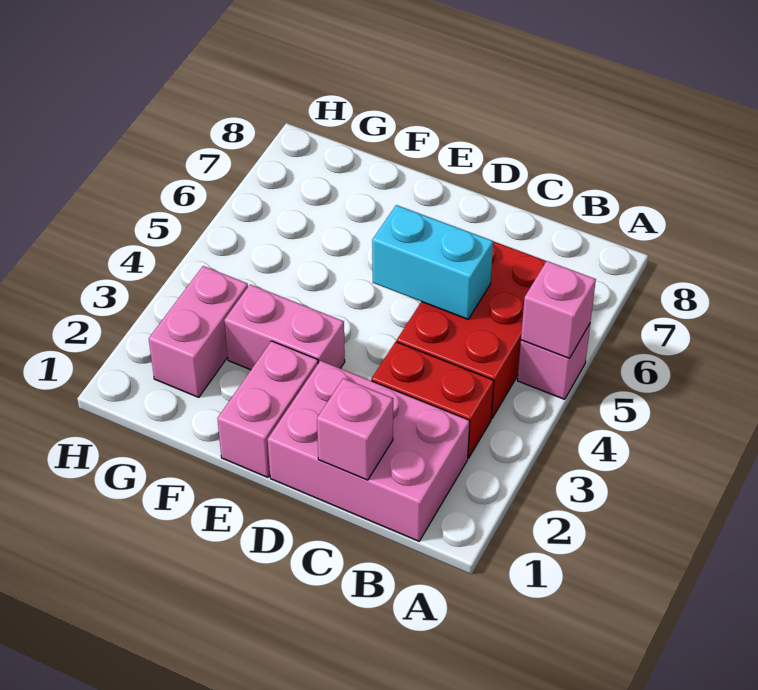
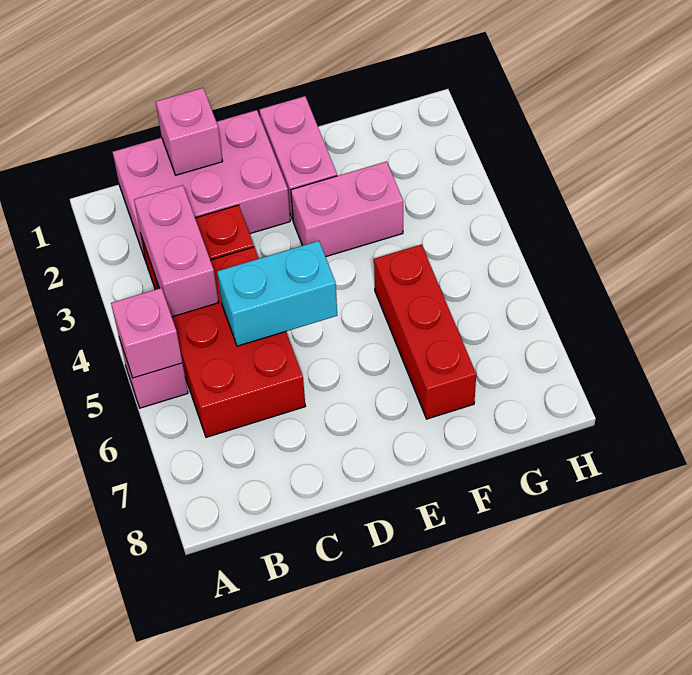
none -> red 1x3 brick [374,244,476,419]
pink 1x2 brick [149,266,248,397] -> pink 1x2 brick moved to [134,185,219,317]

